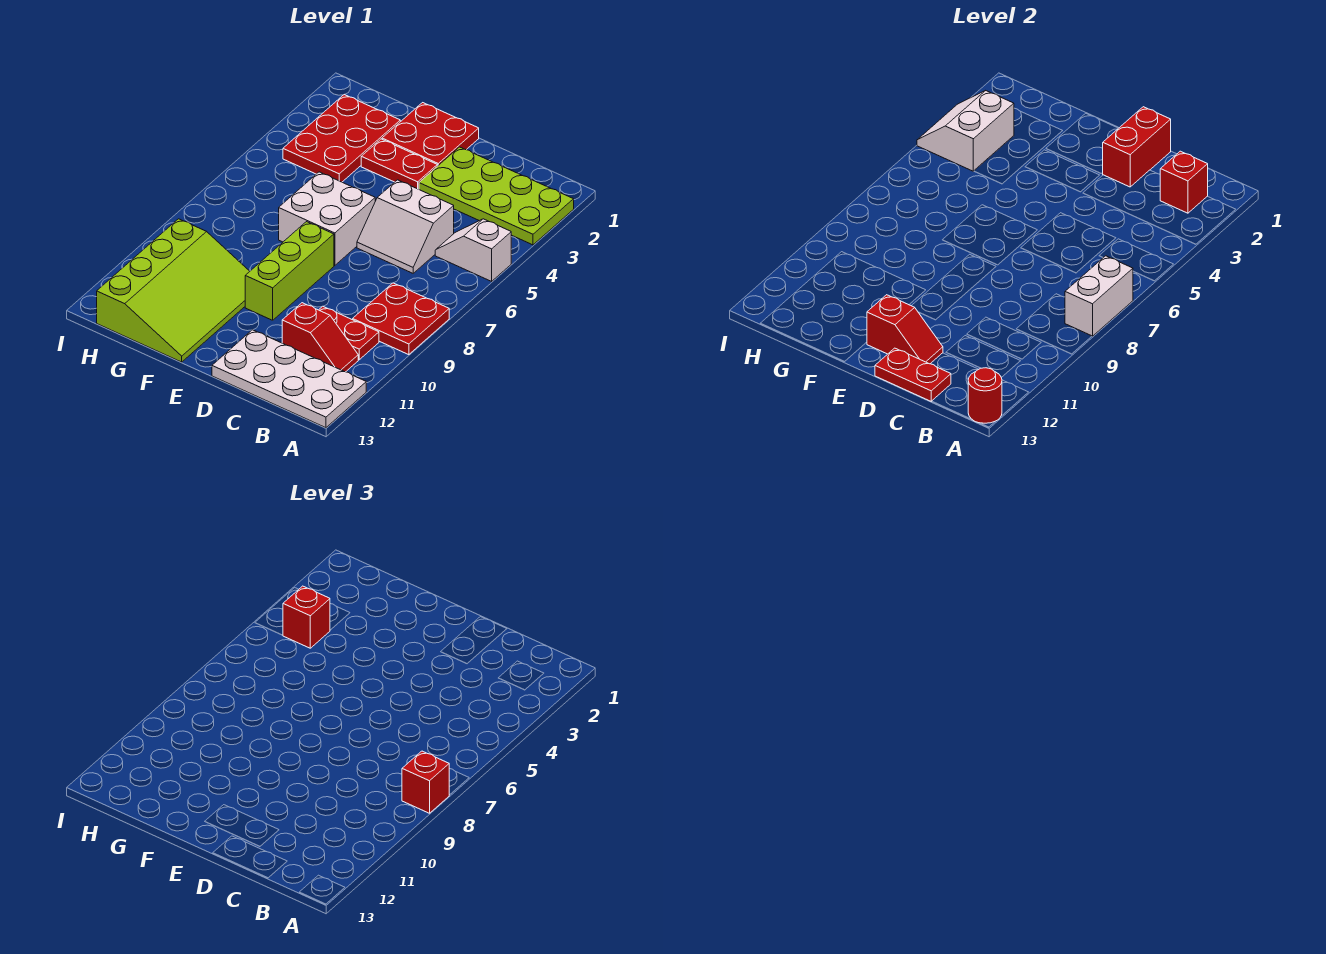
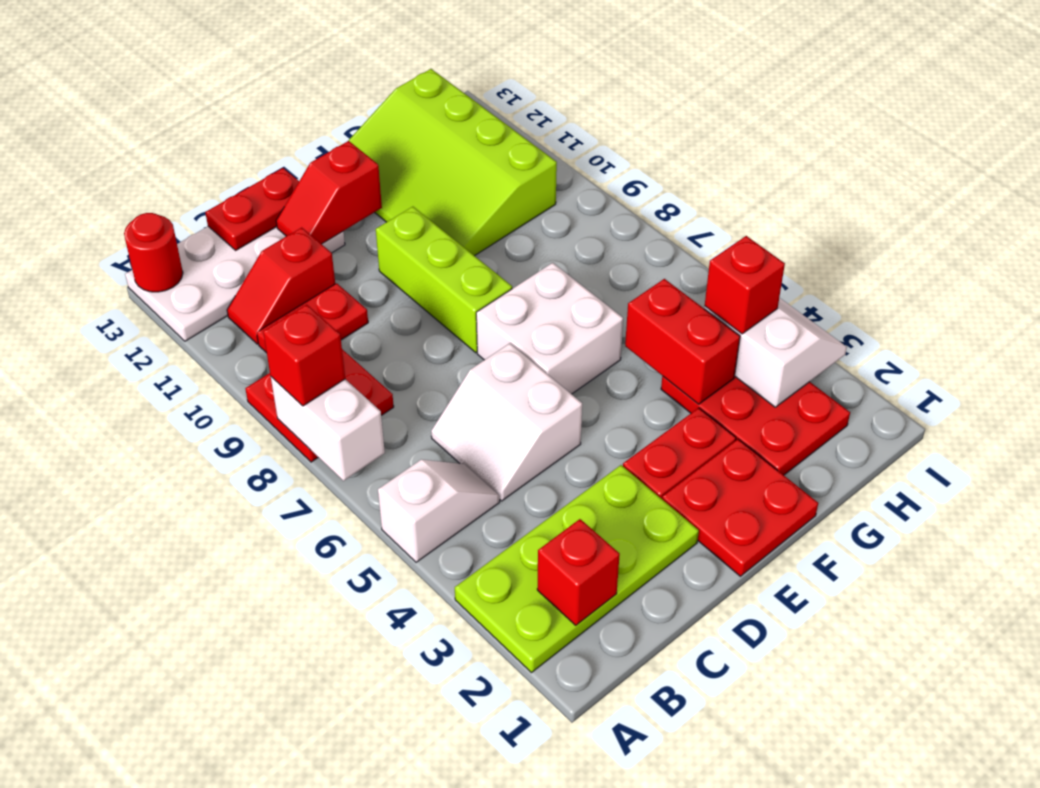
white 2x2 slope [357,180,454,273] -> white 2x2 slope turned to [431,343,582,501]
red 1x2 brick [1102,107,1171,187] -> red 1x2 brick moved to [625,279,740,404]

